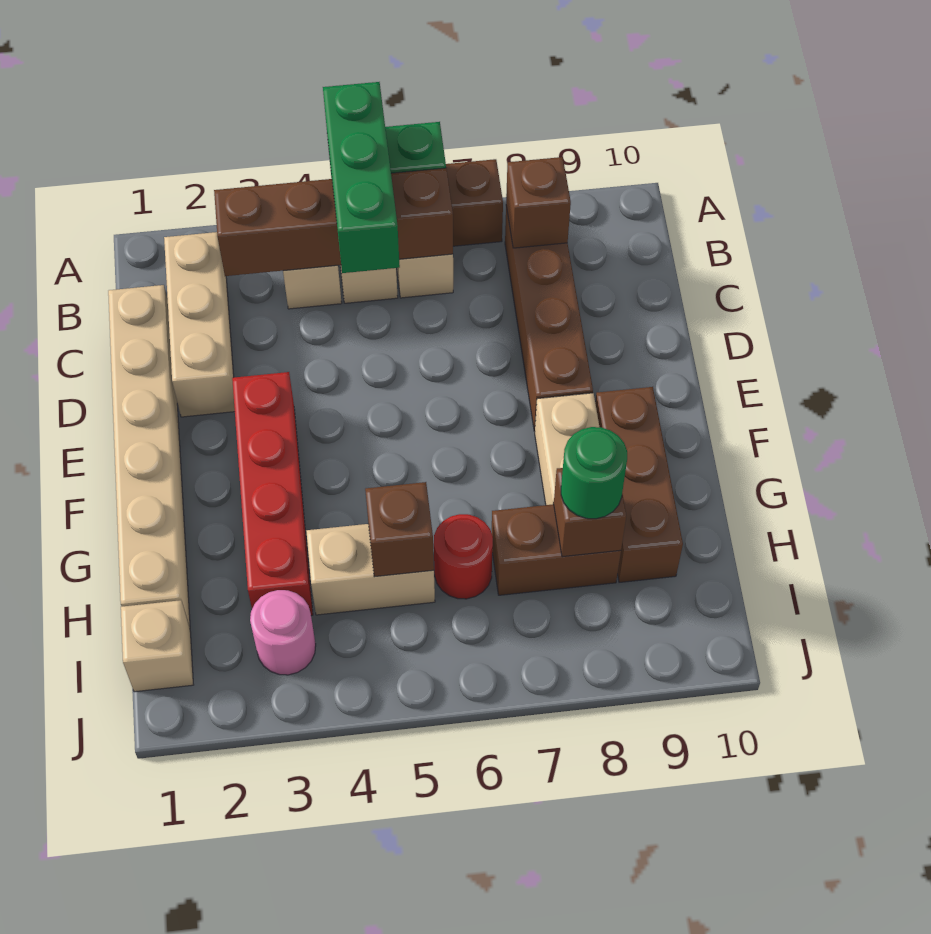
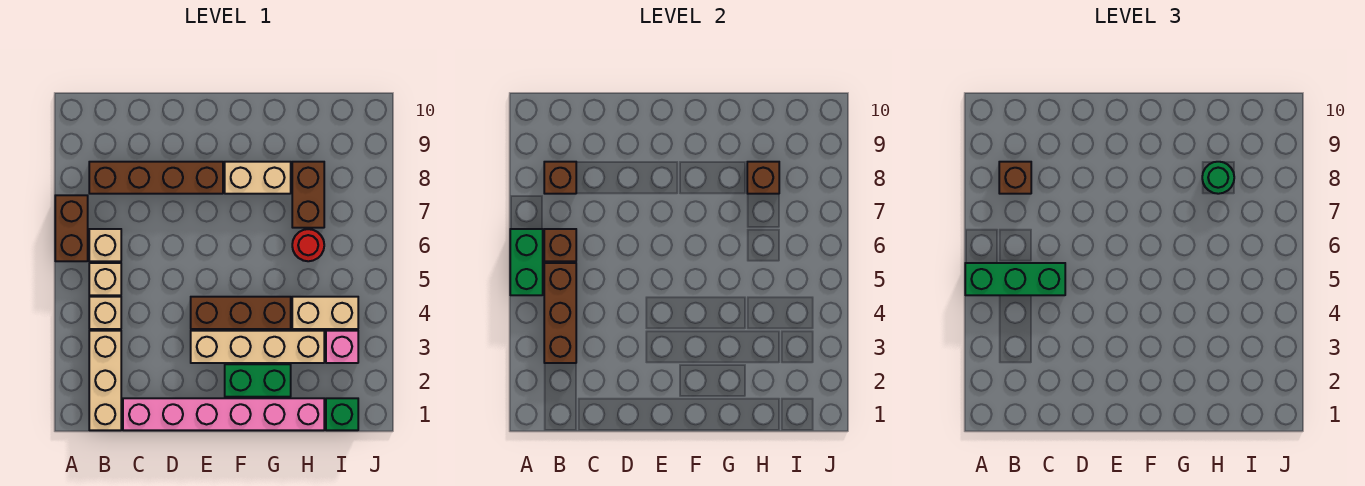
tan 1x3 brick [164,232,235,417] -> tan 1x3 brick turned to [89,331,121,430]
tan 1x6 brick [108,285,190,628] -> pink 1x6 brick [123,398,324,430]
red 1x4 brick [232,372,313,616] -> tan 1x4 brick [191,331,324,363]
none -> green 1x2 brick [225,364,291,397]
brown 1x3 brick [595,387,683,582] -> brown 1x3 brick moved to [191,297,291,329]
tan 1x2 brick [306,524,435,615] -> tan 1x2 brick turned to [292,297,358,329]
brown 1x1 brick [365,482,434,577] -> brown 1x1 brick moved to [999,162,1031,194]
tan 1x1 brick [121,600,193,692] -> green 1x1 brick [326,398,358,430]
pink 1x1 round brick [250,590,316,675] -> pink 1x1 brick [326,331,358,363]

